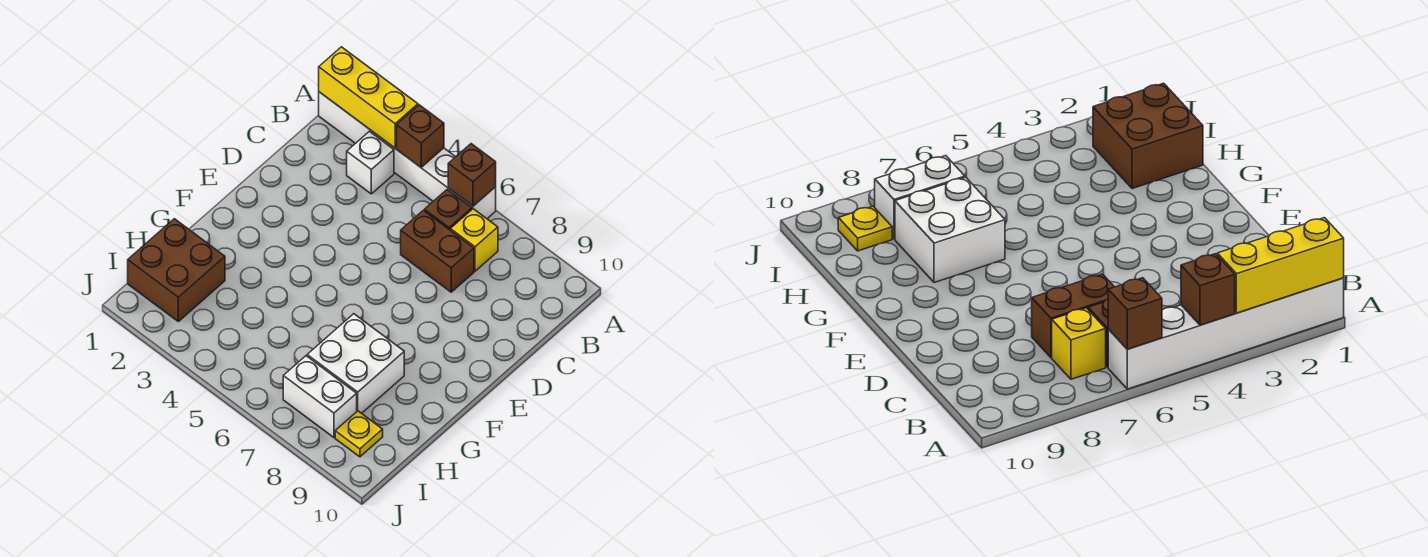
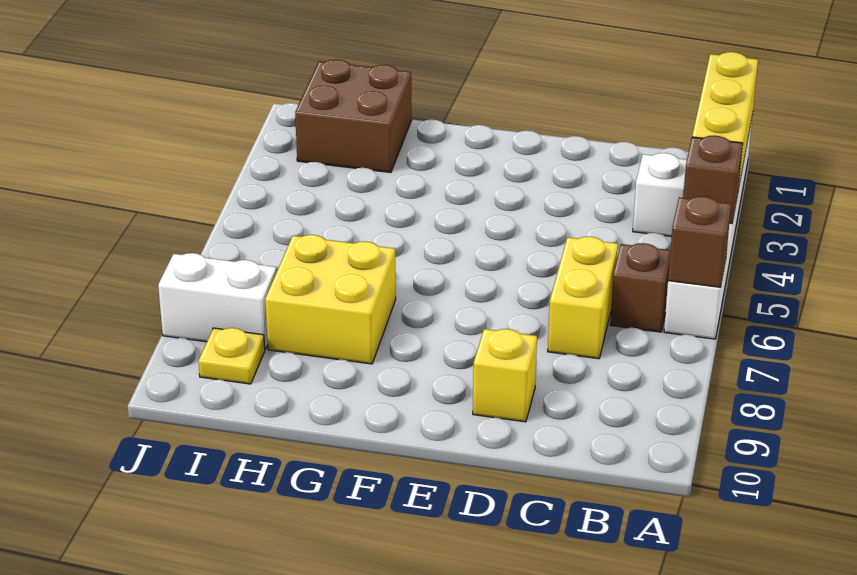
yellow 1x1 brick [450,209,498,271] -> yellow 1x1 brick moved to [473,329,537,422]
brown 1x2 brick [401,210,474,292] -> yellow 1x2 brick [548,237,618,359]
white 2x2 brick [307,314,404,413] -> yellow 2x2 brick [265,235,396,364]
white 1x2 brick [283,356,357,437] -> white 1x2 brick turned to [158,253,277,349]

